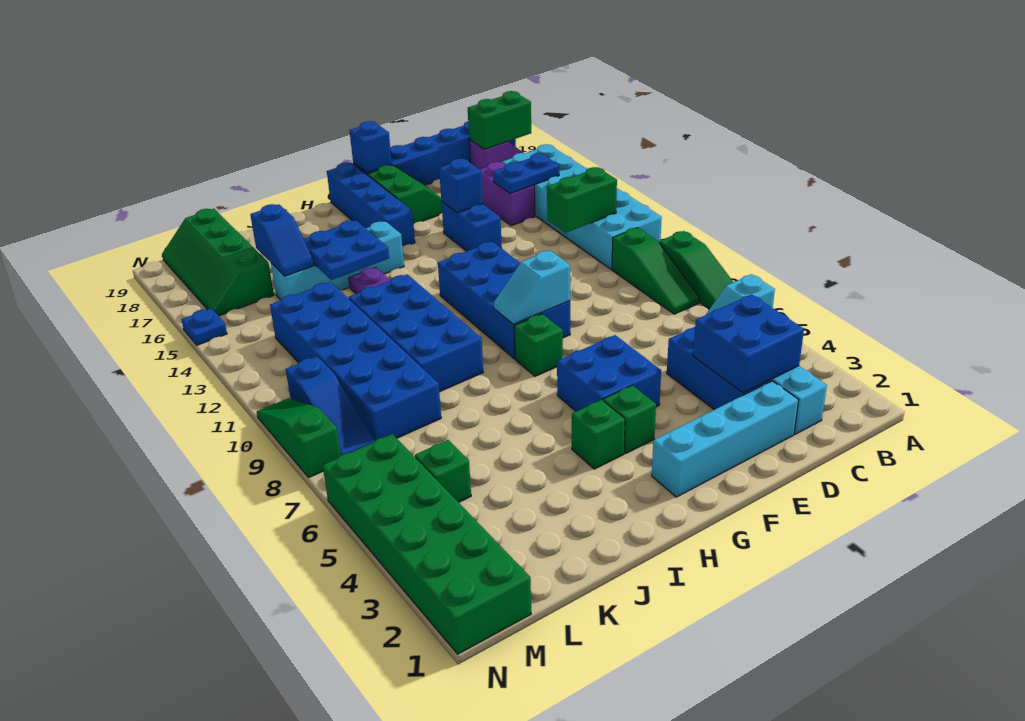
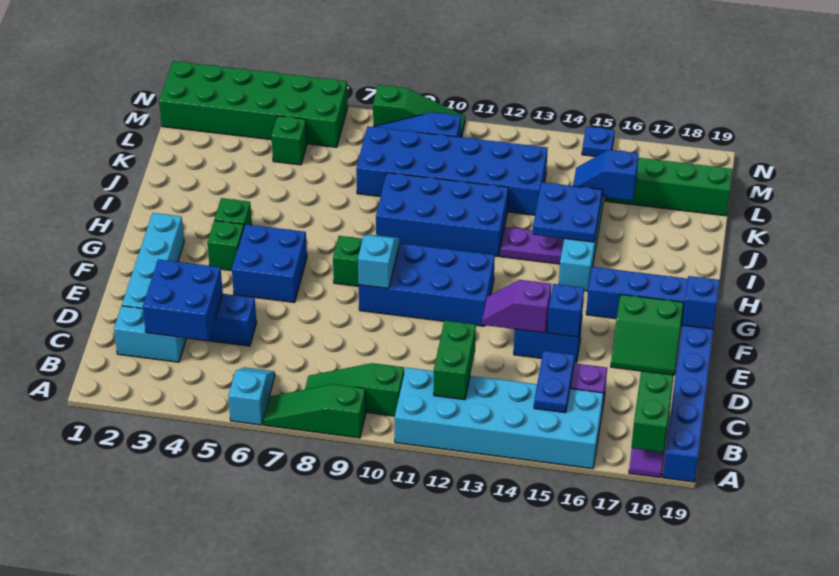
none -> purple 1x2 slope [482,280,551,333]

